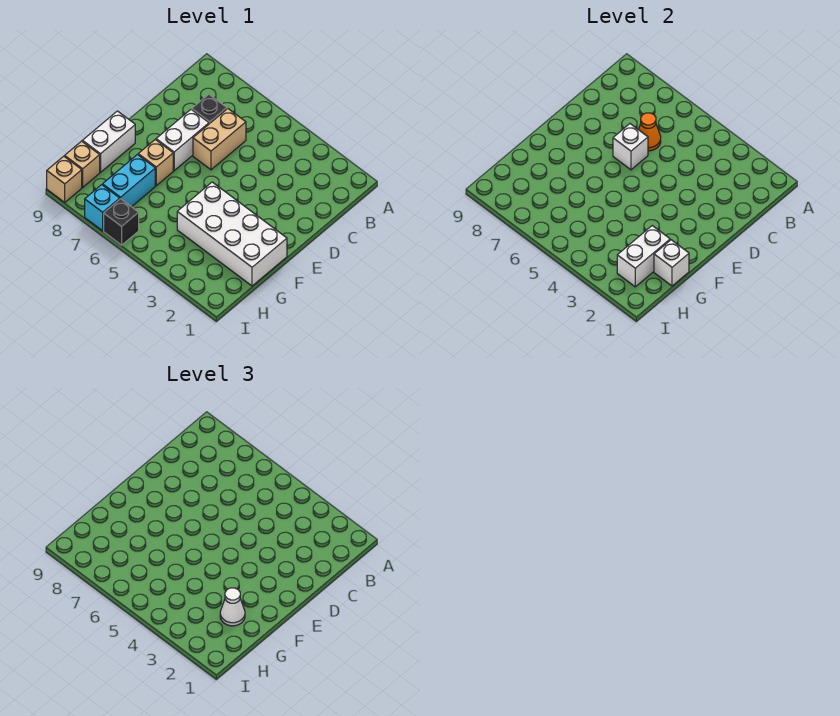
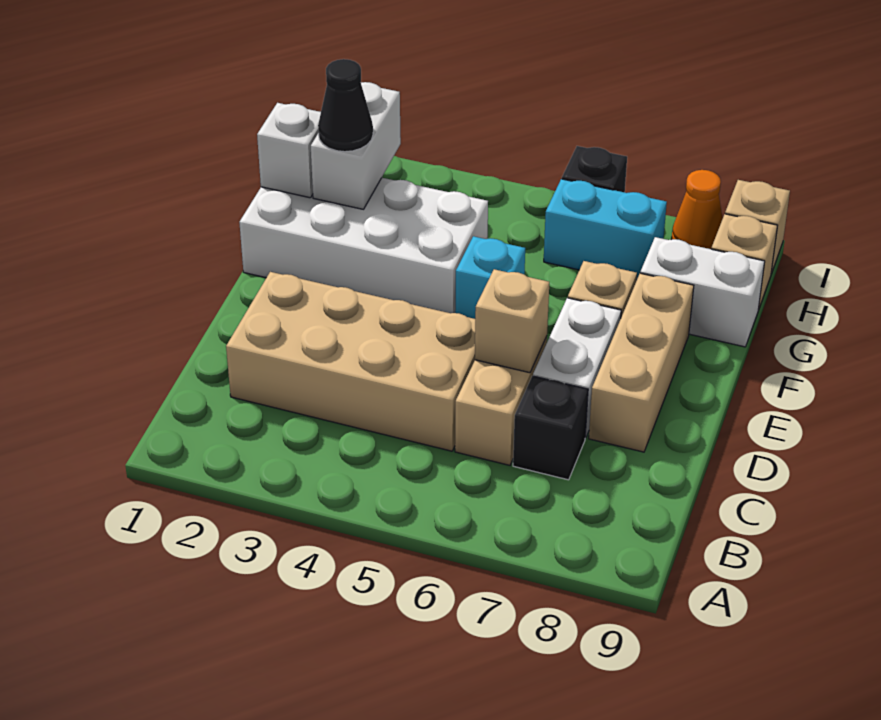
none -> tan 2x4 brick [226,272,475,451]
orange 1x1 cone [639,113,661,151] -> orange 1x1 cone moved to [672,170,723,249]
white 1x1 brick [613,124,648,170] -> tan 1x1 brick [475,269,549,373]
none -> tan 1x3 brick [589,273,694,452]
white 1x2 brick [82,111,135,172] -> white 1x2 brick turned to [640,237,765,347]
white 1x1 cone [220,588,245,626] -> black 1x1 cone [318,59,373,152]
cyan 1x2 brick [103,155,155,207] -> cyan 1x2 brick turned to [544,179,667,281]
cyan 1x1 brick [85,185,120,231] -> cyan 1x1 brick moved to [455,236,525,319]

